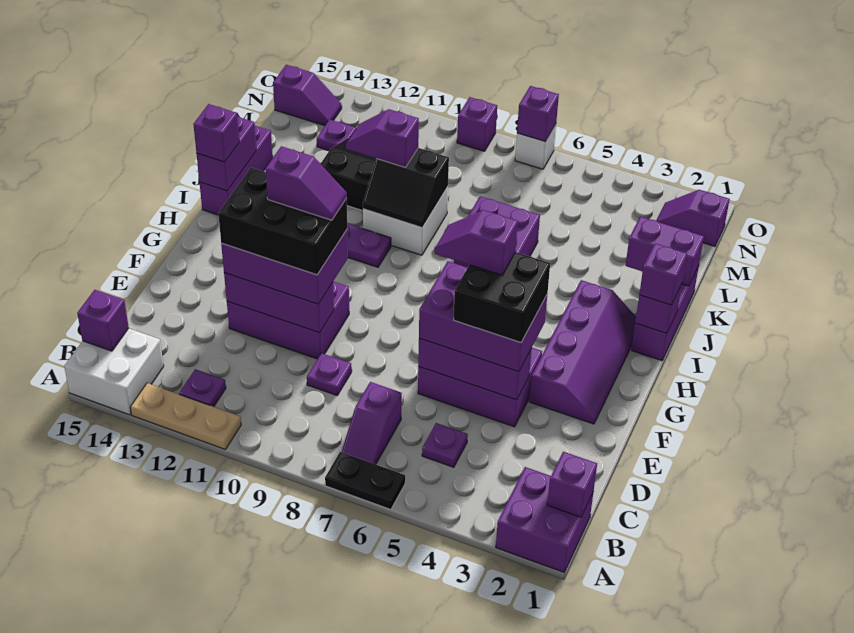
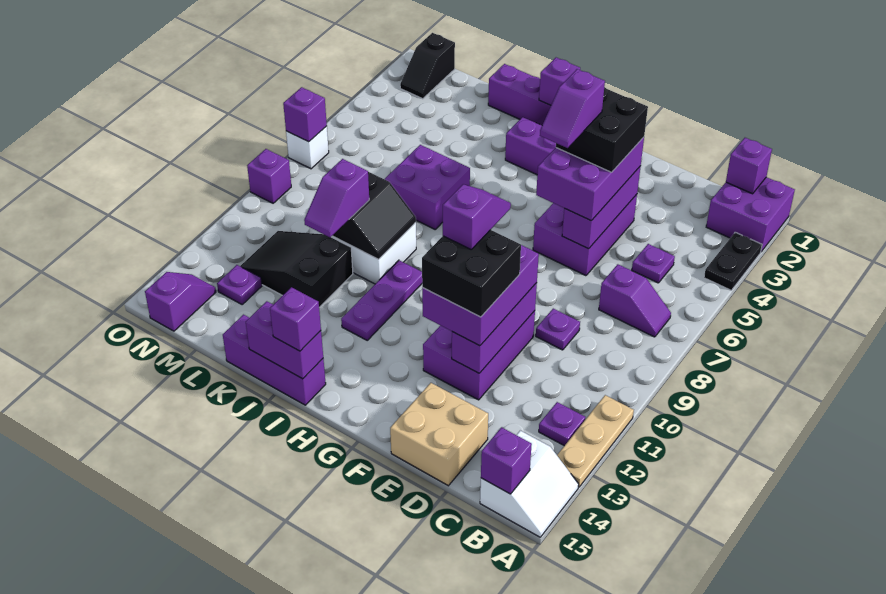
black 1x2 plate [325,452,405,510] -> black 1x2 plate moved to [704,232,762,290]
white 2x2 brick [64,328,164,415] -> white 2x2 slope [480,431,579,537]
none -> tan 2x2 brick [390,383,488,486]
black 2x3 brick [218,168,347,275] -> black 2x2 brick [422,230,521,317]
purple 1x1 brick [639,243,687,305] -> none
purple 1x2 brick [626,216,704,286] -> none
purple 1x2 slope [656,190,730,246] -> black 1x2 slope [400,33,455,99]

